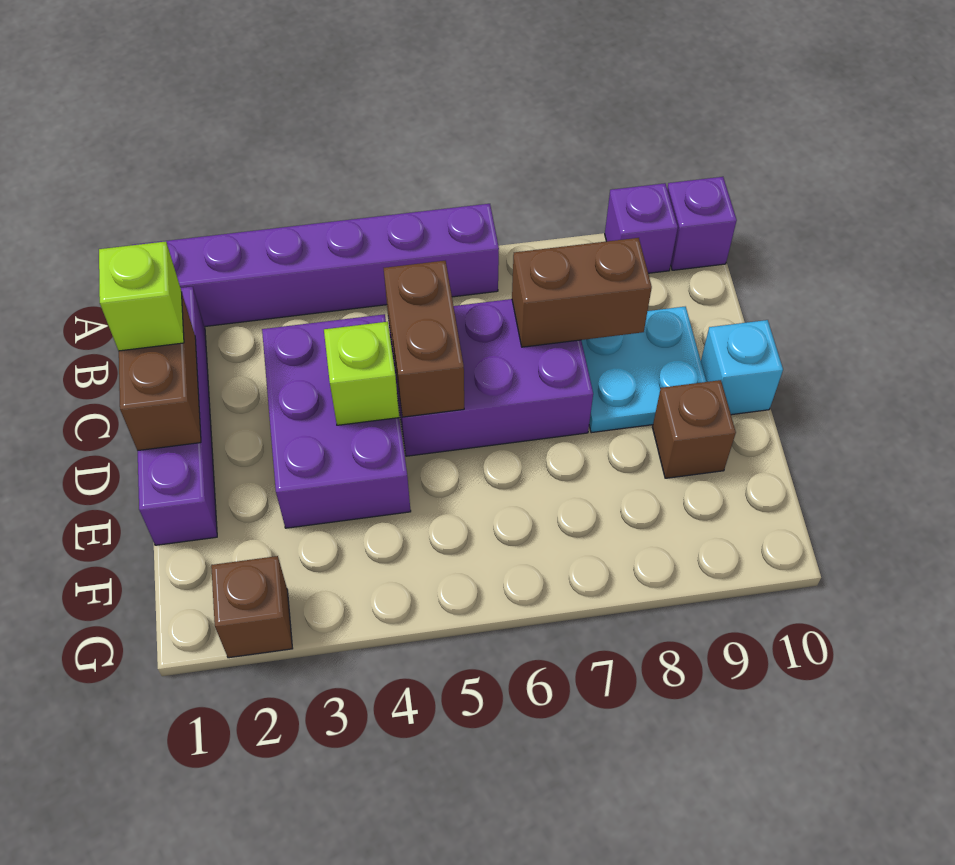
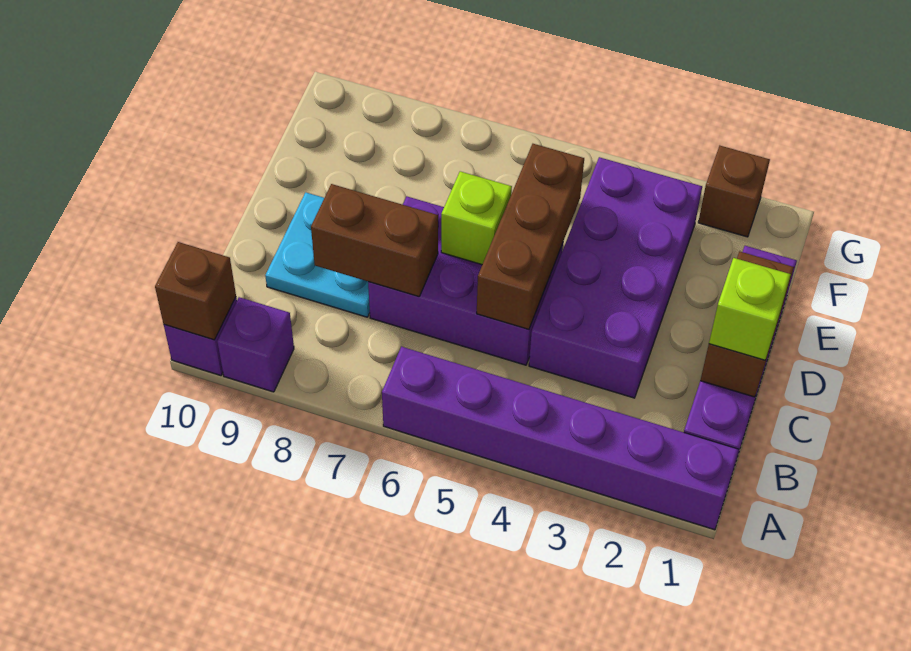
purple 2x3 brick [262,314,411,528] -> purple 2x4 brick [529,157,702,398]
brown 1x2 brick [384,261,464,417] -> brown 1x3 brick [477,144,584,330]
lime 1x1 brick [324,322,399,425] -> lime 1x1 brick moved to [441,171,512,265]
cyan 1x1 brick [701,320,783,415] -> none
brown 1x1 brick [652,380,736,478] -> brown 1x1 brick moved to [155,242,236,340]

